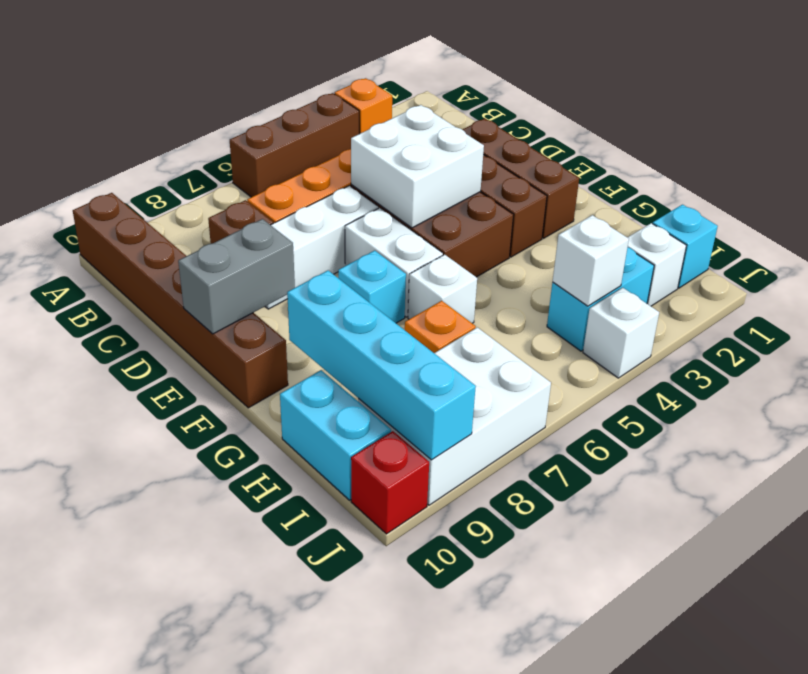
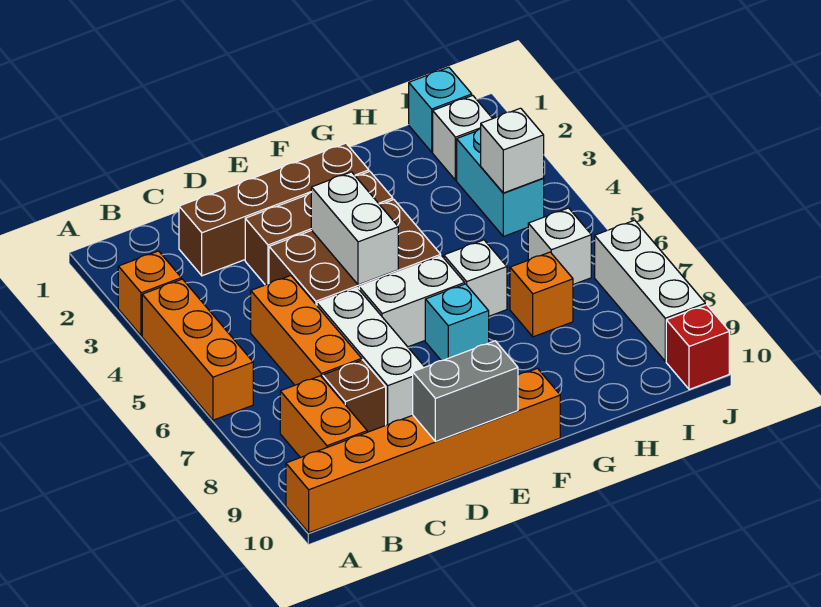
brown 1x3 brick [230,93,359,197] -> orange 1x3 brick [142,279,253,420]
brown 1x6 brick [73,193,288,408] -> orange 1x6 brick [286,368,560,533]
none -> orange 1x2 brick [280,376,367,458]
brown 1x3 brick [462,118,579,238] -> brown 1x4 brick [179,143,369,276]
white 2x2 brick [351,105,484,228] -> white 1x2 brick [311,172,398,285]
grey 1x2 brick [178,219,295,334] -> grey 1x2 brick turned to [413,341,518,442]
cyan 1x4 brick [287,271,476,460] -> none
cyan 1x2 brick [280,370,391,500] -> none
white 2x3 brick [358,327,551,505] -> white 1x3 brick [595,220,705,361]
white 1x1 brick [583,288,659,378] -> white 1x1 brick moved to [528,208,591,285]

